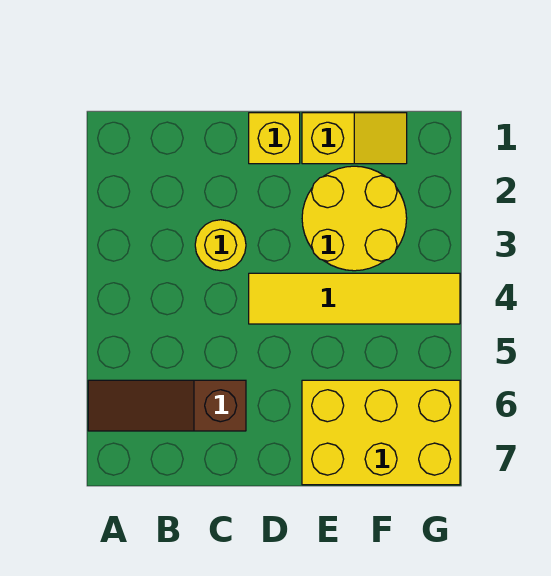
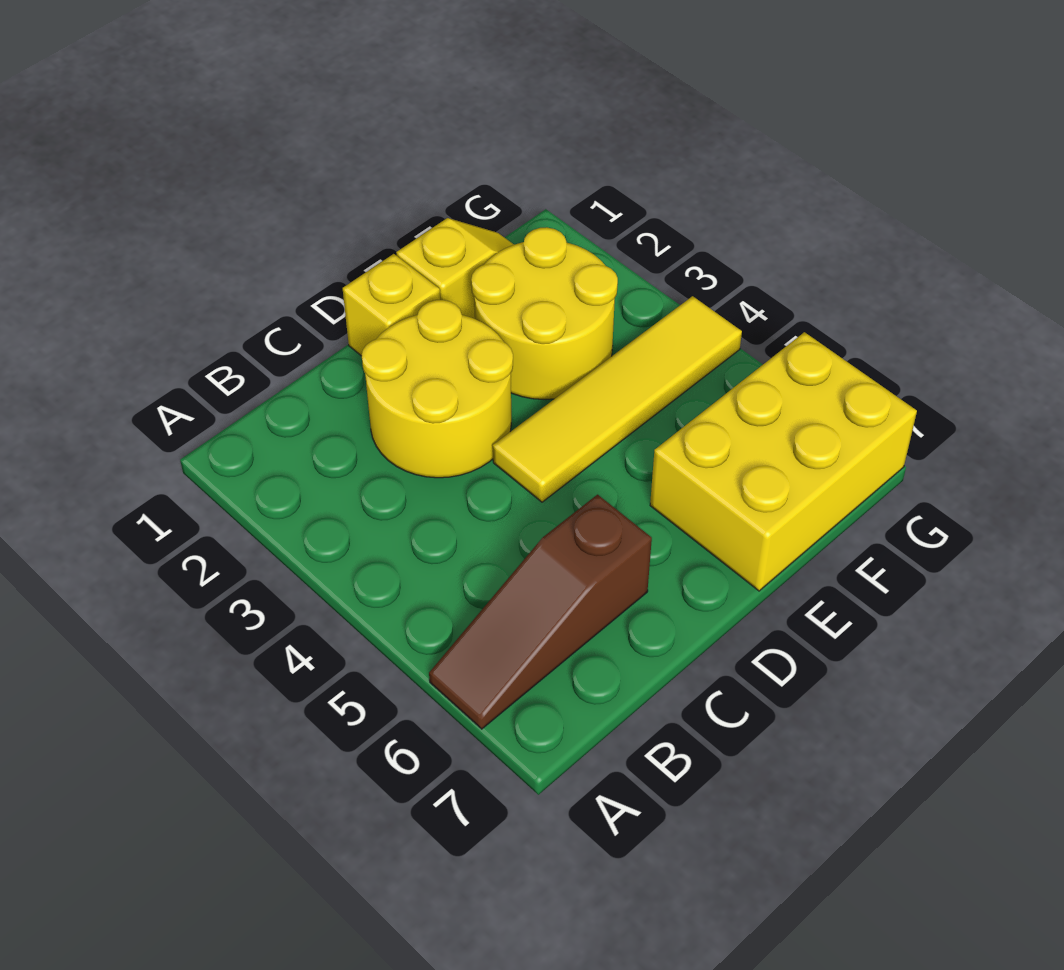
yellow 1x1 round brick [195,220,246,271] -> yellow 2x2 round brick [362,300,513,478]

